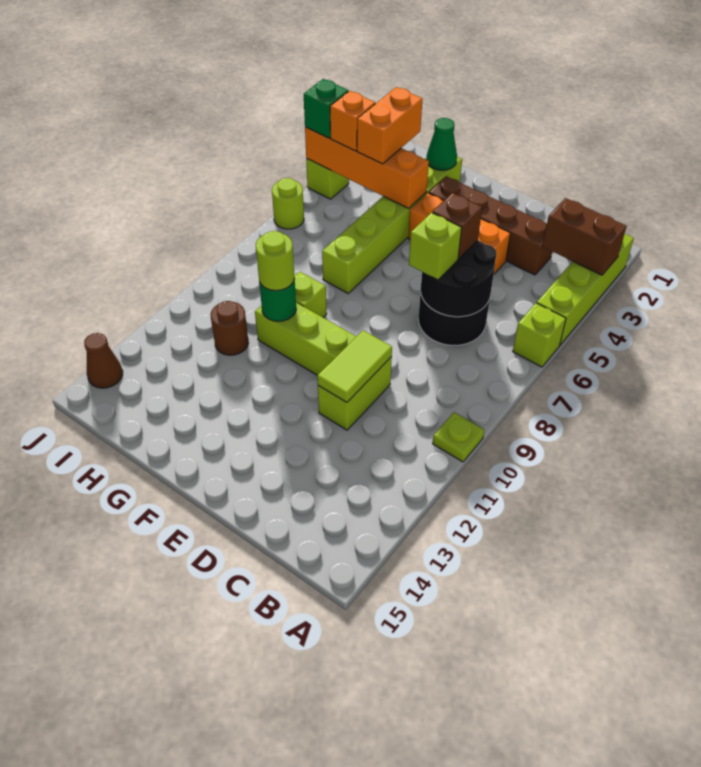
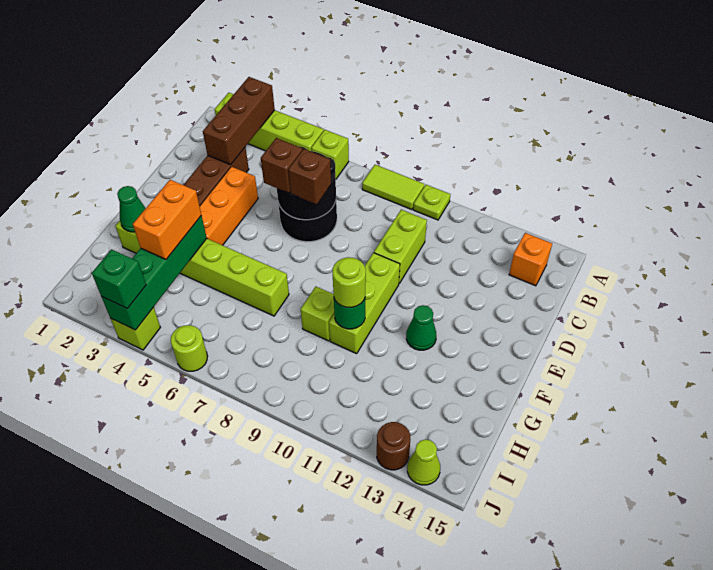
brown 1x2 brick [542,198,626,275] -> brown 1x3 brick [203,77,275,165]
lime 1x1 brick [409,213,461,280] -> brown 1x1 brick [288,149,331,204]
lime 1x2 brick [318,357,392,430] -> lime 1x2 brick turned to [374,210,427,283]
lime 1x2 tile [317,330,392,402] -> lime 1x2 tile moved to [362,165,424,210]
none -> green 1x1 cone [406,305,436,350]
orange 1x4 brick [305,127,429,208] -> green 1x4 brick [101,216,207,330]
orange 1x2 brick [357,87,422,164] -> orange 1x2 brick turned to [133,180,201,259]
brown 1x1 round brick [211,301,249,355] -> brown 1x1 round brick moved to [377,422,411,470]
orange 1x1 brick [330,91,375,151] -> orange 1x1 brick moved to [509,233,552,286]
brown 1x1 cone [84,333,123,388] -> lime 1x1 cone [407,439,440,485]

